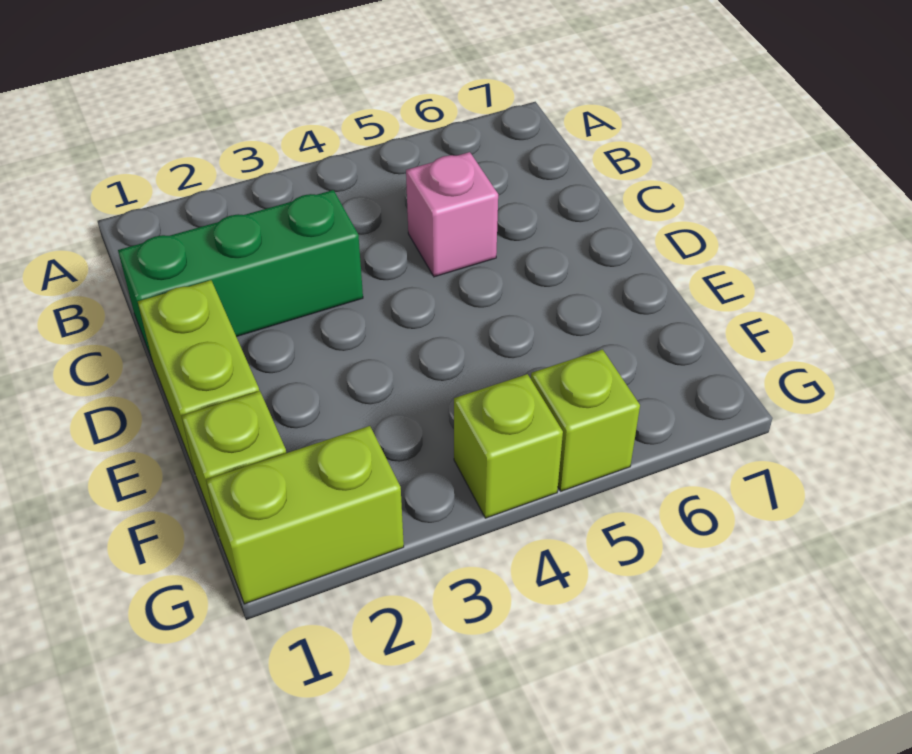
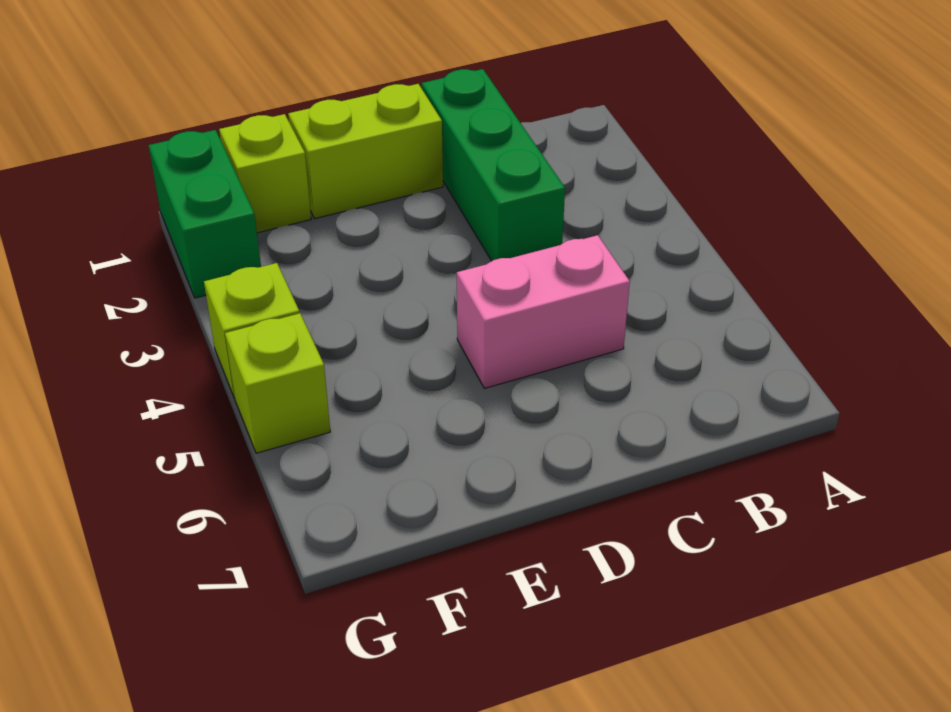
pink 1x1 brick [406,152,498,277] -> pink 1x2 brick [457,235,630,388]
lime 1x2 brick [206,426,404,604] -> green 1x2 brick [148,130,261,298]

